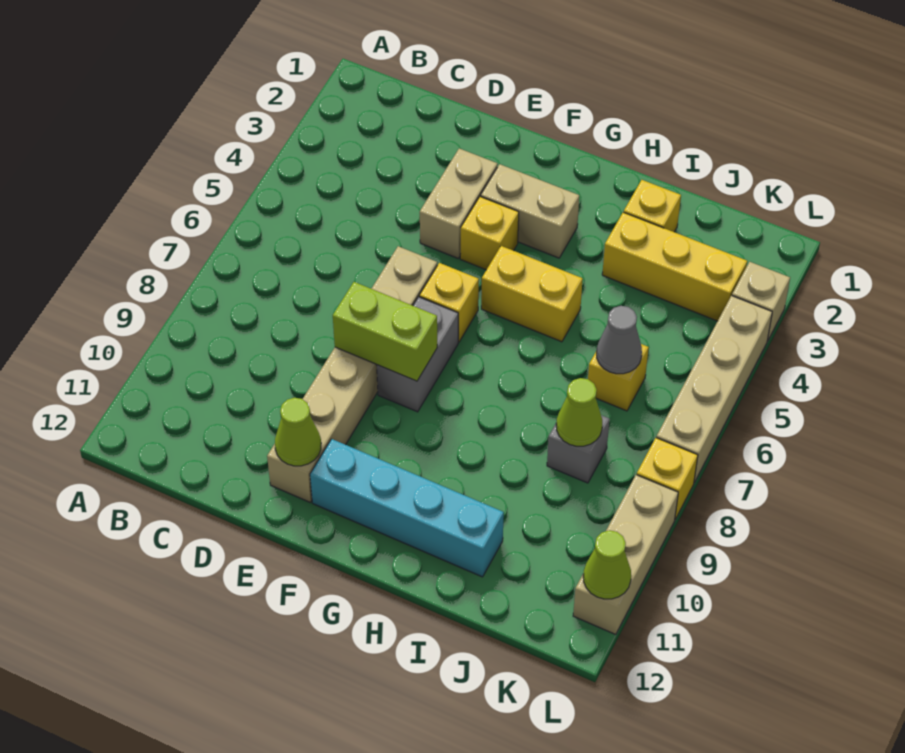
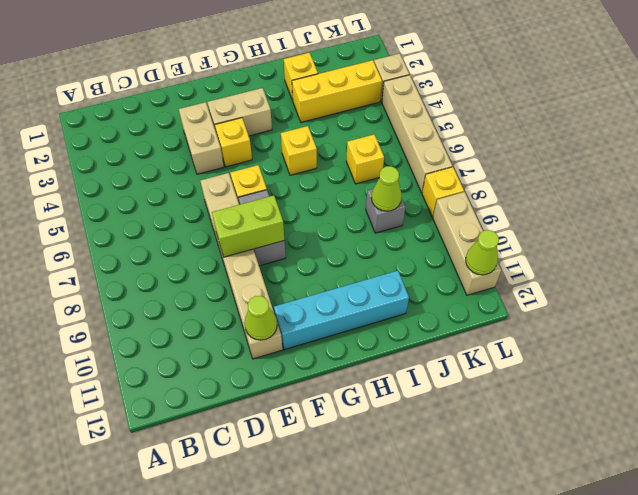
yellow 1x2 brick [481,246,583,342] -> yellow 1x1 brick [281,126,317,175]
grey 1x1 cone [597,306,642,374] -> none

